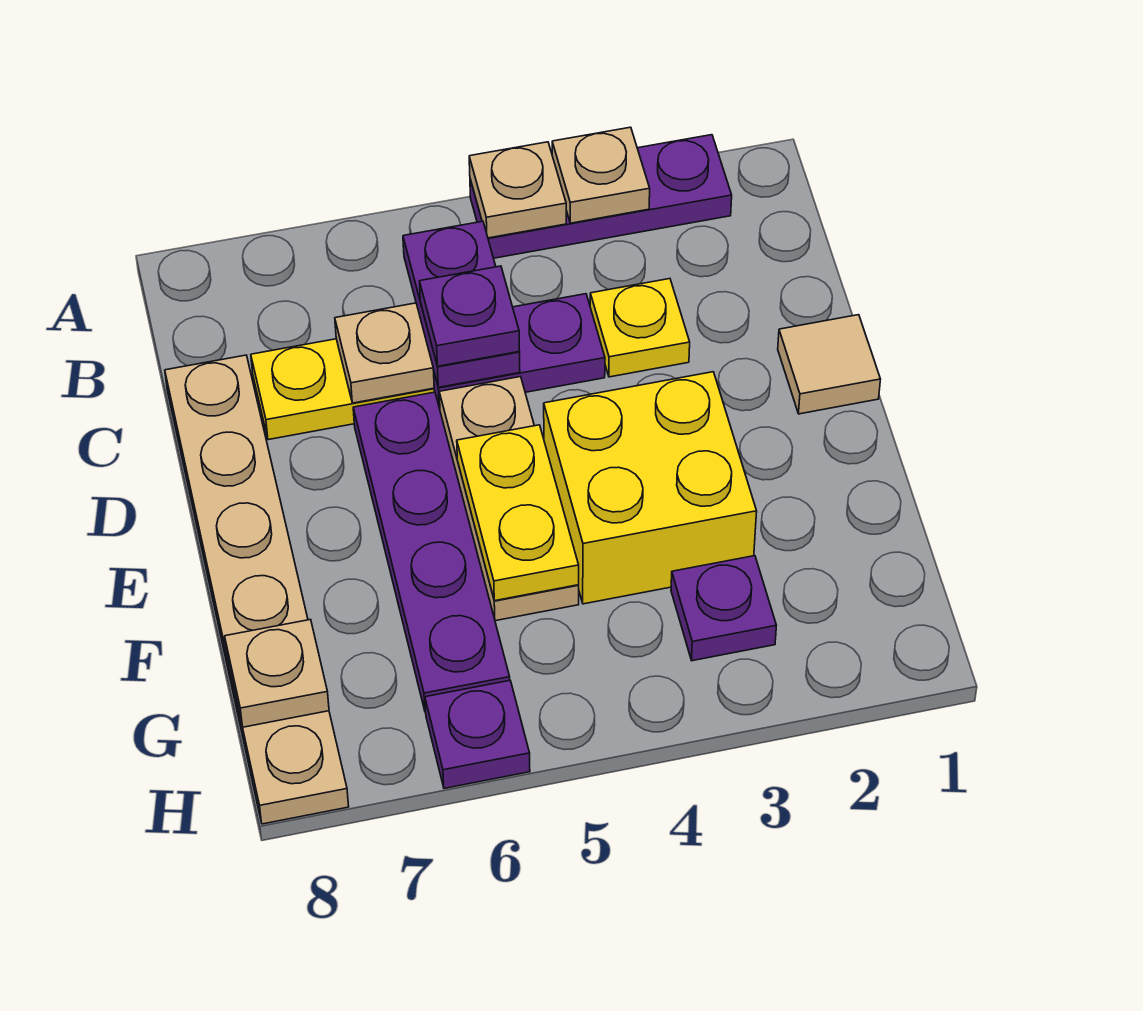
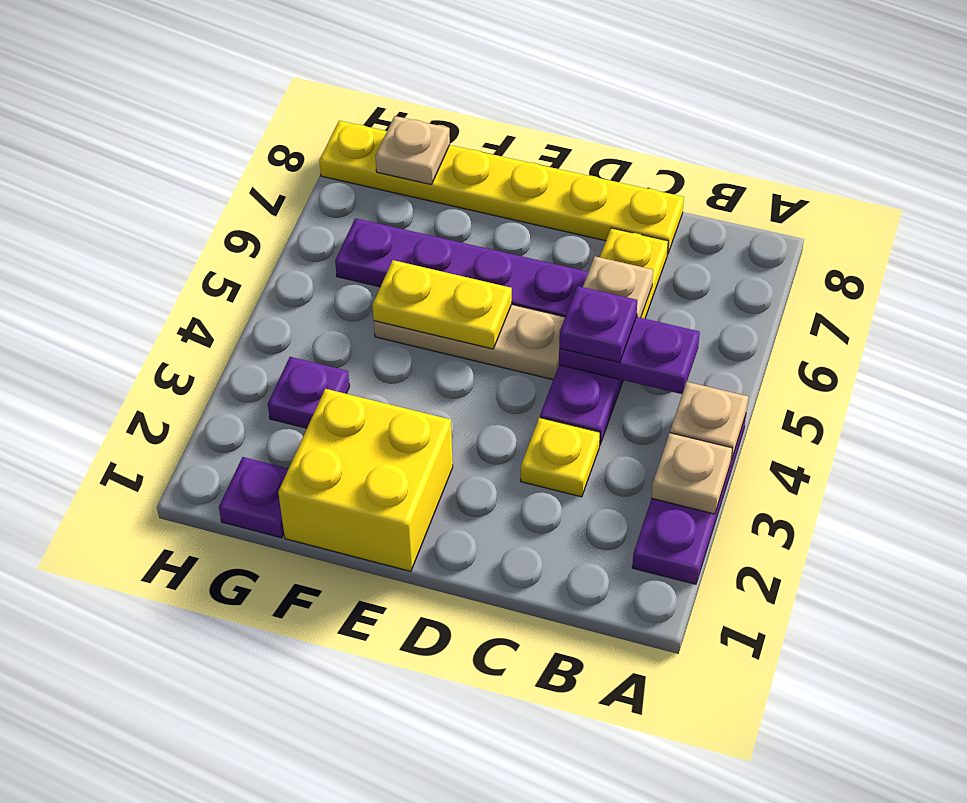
tan 1x6 plate [165,355,349,824] -> yellow 1x6 plate [319,121,684,255]
tan 1x1 tile [778,315,881,414] -> none
yellow 2x2 brick [544,372,757,604] -> yellow 2x2 brick moved to [278,389,453,571]
purple 1x1 plate [425,681,530,788] -> purple 1x1 plate moved to [219,457,288,538]

